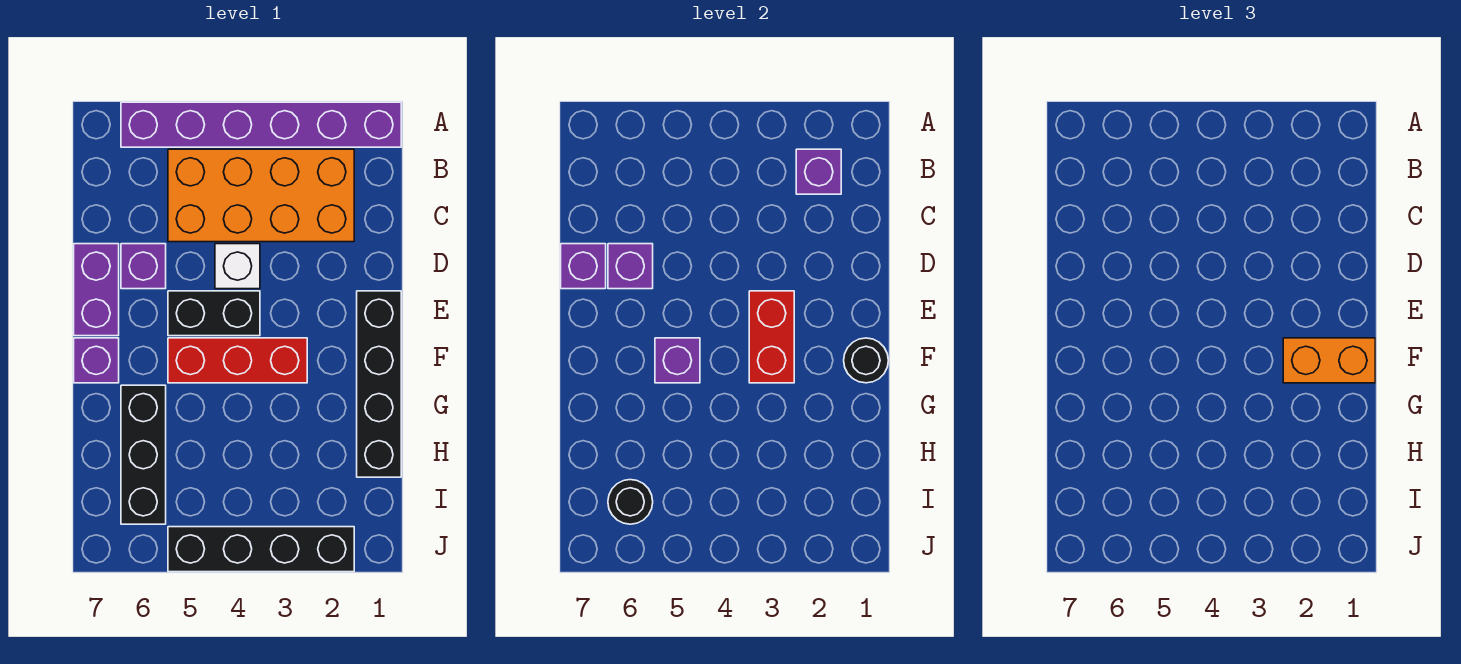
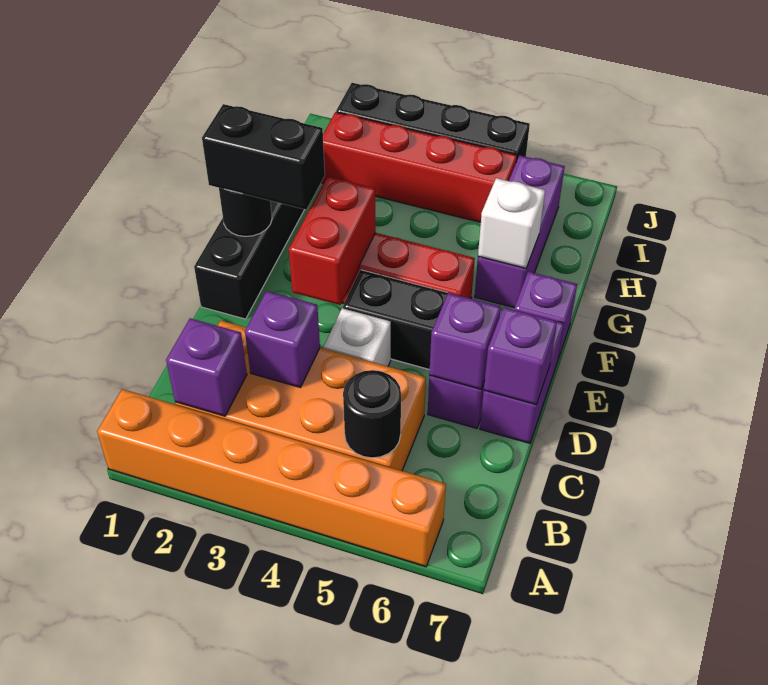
purple 1x6 brick [121,102,401,147] -> orange 1x6 brick [97,389,446,567]
orange 1x2 brick [1283,338,1375,383] -> black 1x2 brick [202,104,325,210]
purple 1x1 brick [655,338,700,383] -> purple 1x1 brick moved to [245,291,320,387]
black 1x3 brick [121,385,166,524] -> purple 1x3 brick [475,155,565,308]
none -> white 1x1 brick [478,178,545,268]
none -> red 1x4 brick [321,112,517,222]
black 1x1 round brick [608,480,653,524] -> black 1x1 round brick moved to [343,370,401,458]

